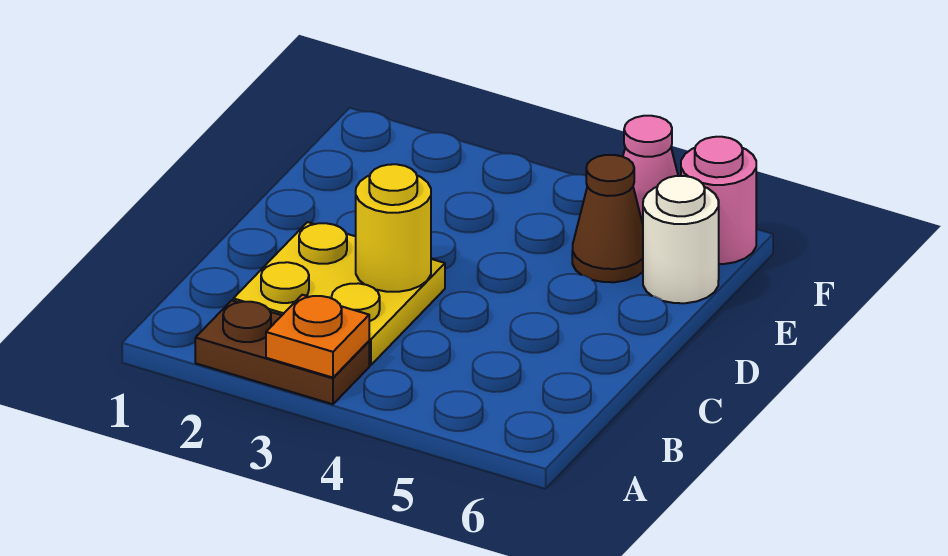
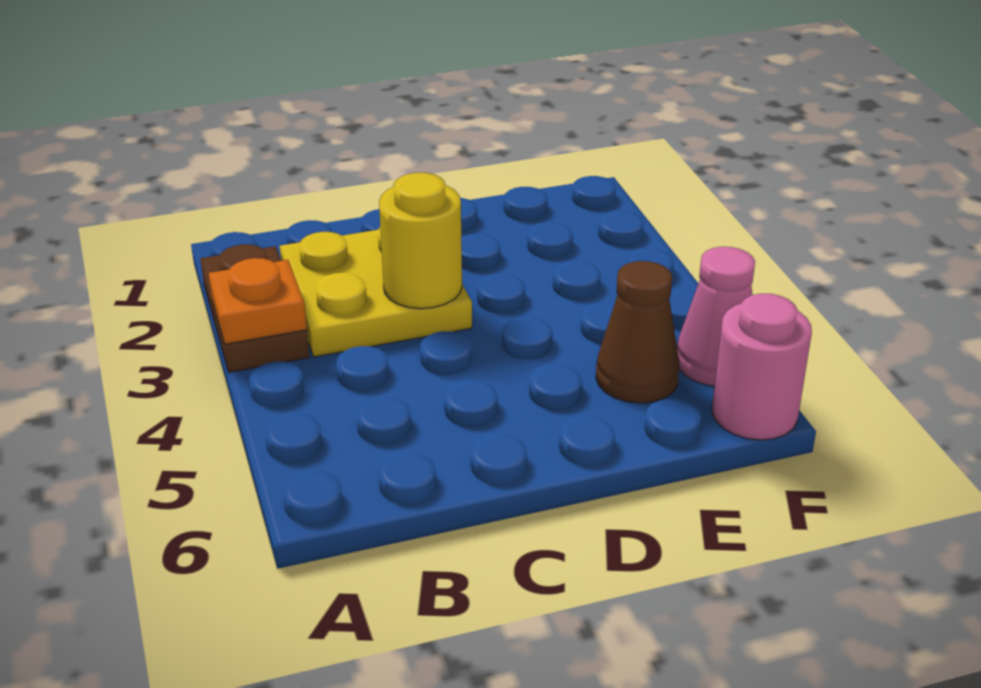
white 1x1 round brick [643,176,719,303] -> none

